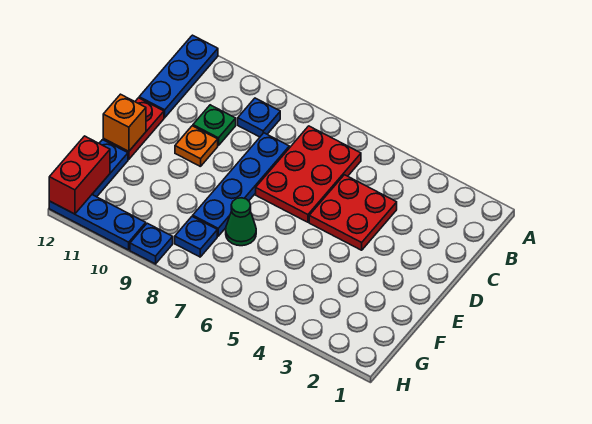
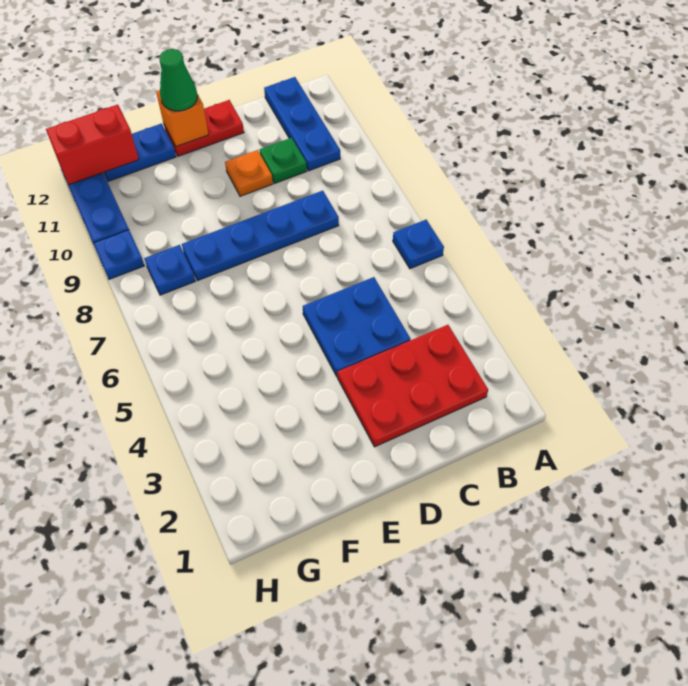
blue 1x3 plate [139,35,218,118] -> blue 1x3 plate turned to [264,77,340,171]
red 2x3 plate [256,126,361,222] -> red 2x3 plate moved to [338,325,488,447]
blue 1x1 plate [238,98,280,137] -> blue 1x1 plate moved to [393,220,444,269]
red 2x2 plate [309,175,397,250] -> blue 2x2 plate [303,277,410,377]
green 1x1 cone [226,198,256,246] -> green 1x1 cone moved to [159,49,198,111]

